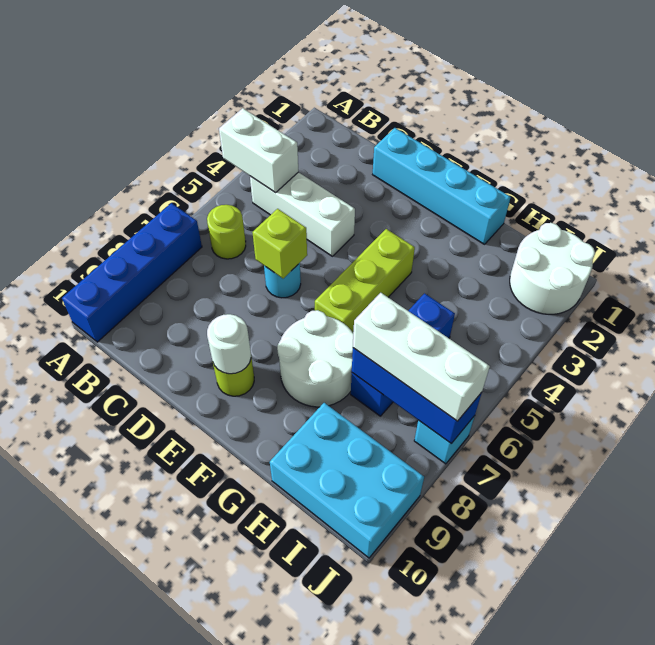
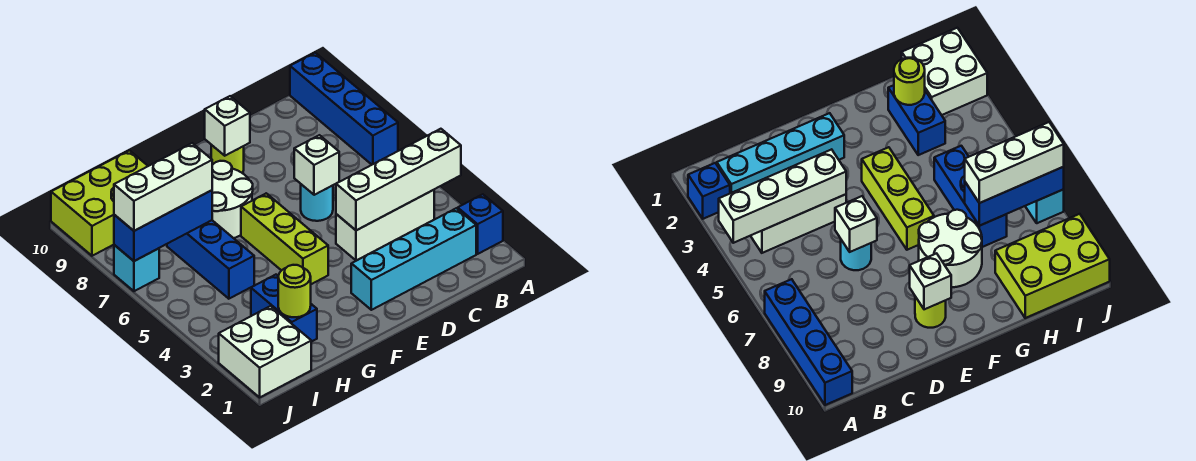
none -> blue 1x1 brick [458,194,503,254]
white 1x2 brick [219,108,298,193] -> white 1x4 brick [336,129,461,230]
lime 1x1 round brick [207,205,246,259] -> lime 1x1 round brick moved to [278,265,311,317]
cyan 1x4 brick [373,128,511,244] -> cyan 1x4 brick moved to [351,208,476,310]
lime 1x1 brick [252,209,307,278] -> white 1x1 brick [294,135,339,195]
white 1x1 round brick [207,314,251,374] -> white 1x1 brick [205,96,250,156]
none -> blue 1x2 brick [251,275,317,342]
cyan 2x3 brick [270,403,424,558] -> lime 2x3 brick [51,150,148,256]
white 2x2 round brick [510,223,595,314] -> white 2x2 brick [219,306,311,397]

